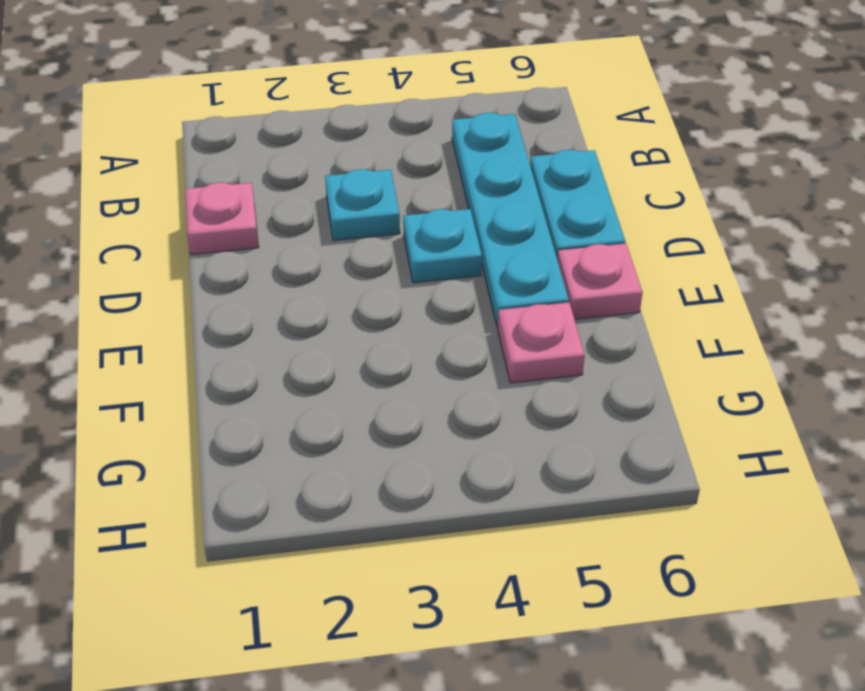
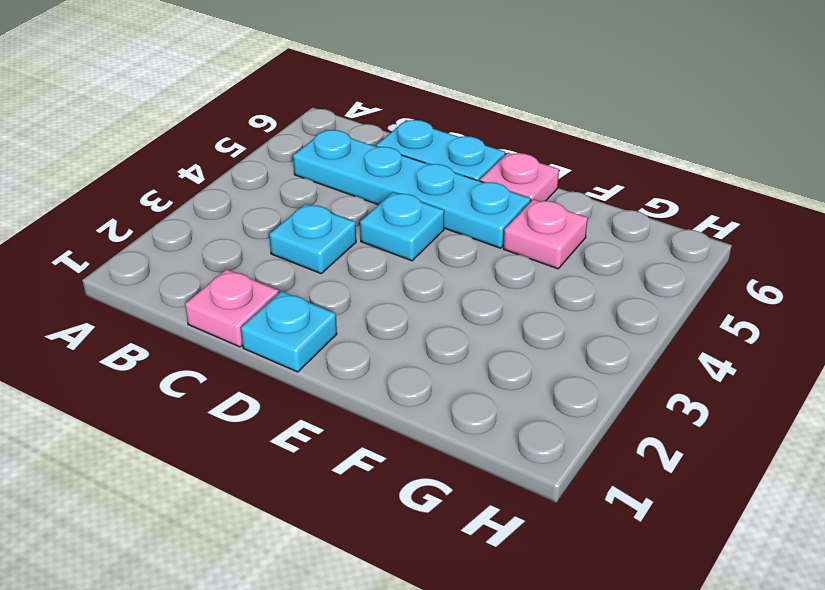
none -> cyan 1x1 plate [241,291,337,372]

